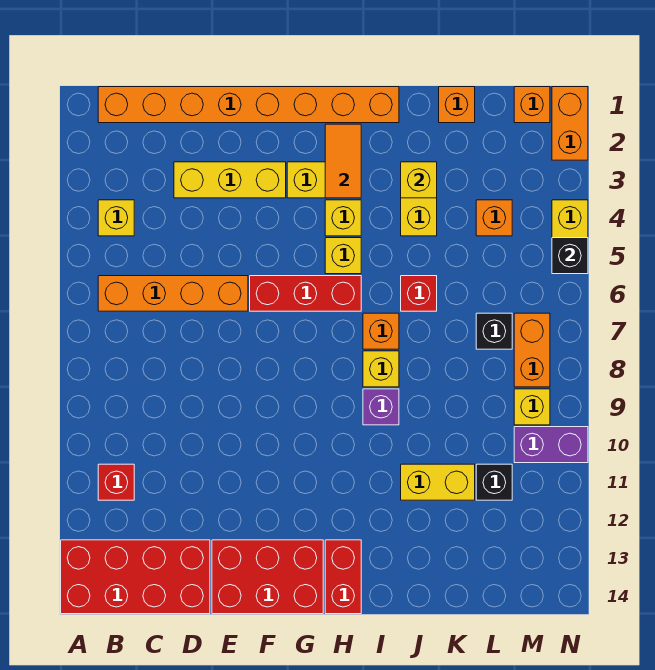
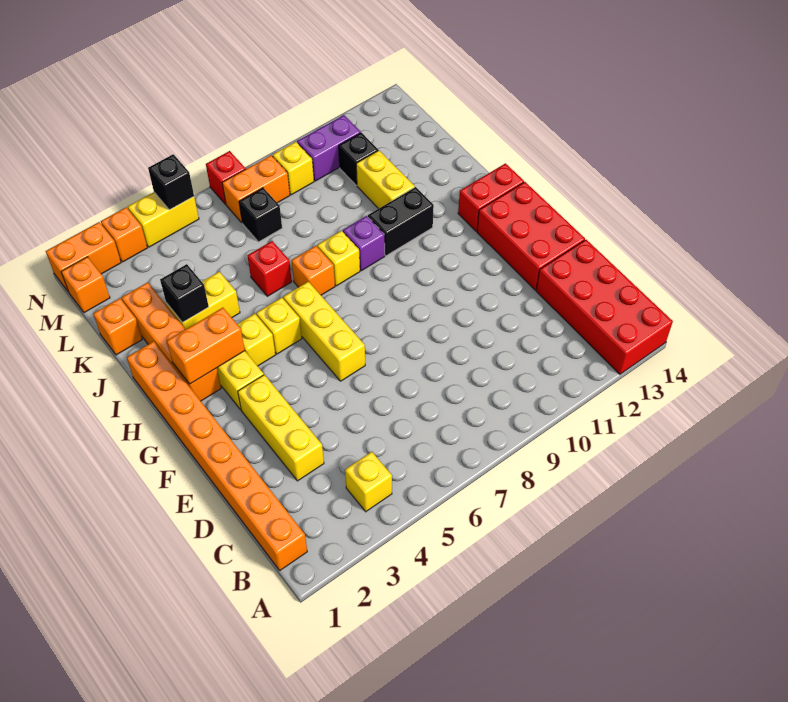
orange 1x4 brick [98,276,248,311] -> orange 1x4 brick moved to [121,282,221,401]
red 1x1 brick [98,464,134,500] -> red 1x1 brick moved to [206,151,246,204]
red 1x3 brick [250,276,361,311] -> yellow 1x3 brick [283,282,365,381]
orange 1x2 tile [325,124,361,198] -> orange 1x2 brick [167,308,245,384]
none -> black 1x2 brick [368,187,434,256]
yellow 1x1 brick [401,162,437,198] -> black 1x1 brick [160,264,209,323]
orange 1x1 brick [476,200,512,236] -> orange 1x1 brick moved to [101,208,147,262]
purple 1x2 brick [514,427,588,463] -> purple 1x2 brick turned to [297,115,361,181]

